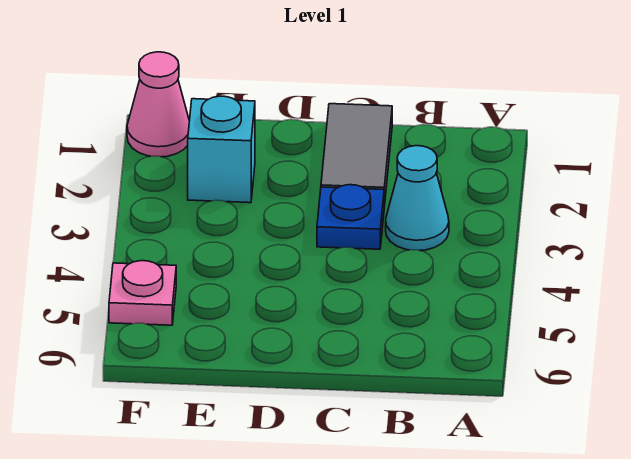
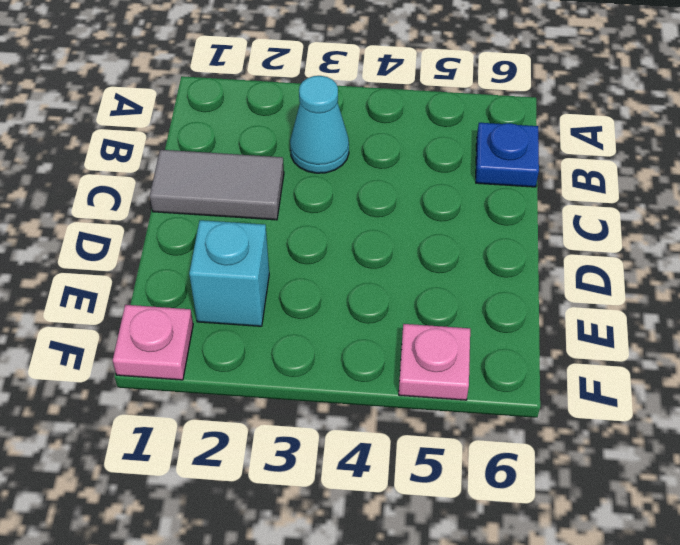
blue 1x1 plate [317,185,384,249] -> blue 1x1 plate moved to [476,123,539,187]
pink 1x1 cone [127,52,189,157] -> pink 1x1 plate [113,305,193,380]

